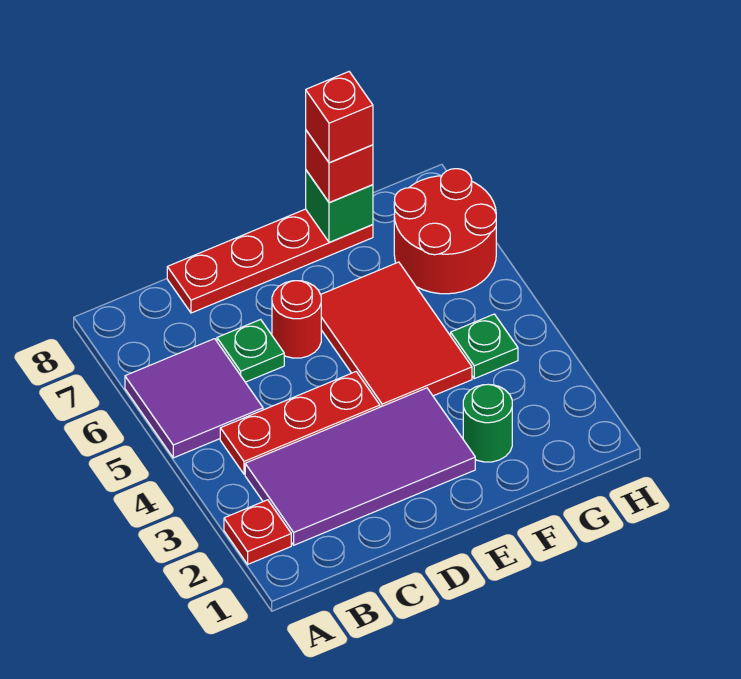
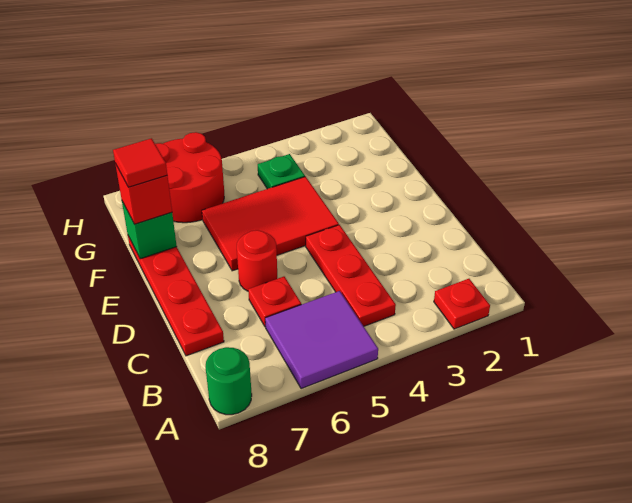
purple 2x4 tile [245,388,475,545] -> none
green 1x1 plate [217,319,284,382] -> red 1x1 plate [248,277,301,327]
green 1x1 round brick [463,384,512,462] -> green 1x1 round brick moved to [206,347,252,415]
red 1x1 brick [306,72,373,163] -> red 1x1 tile [113,138,167,187]

